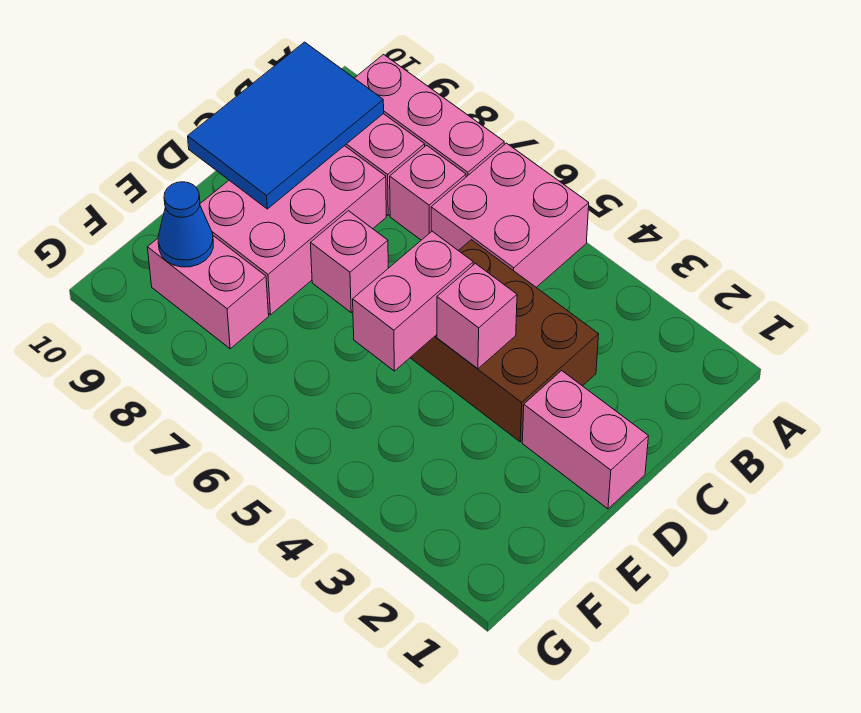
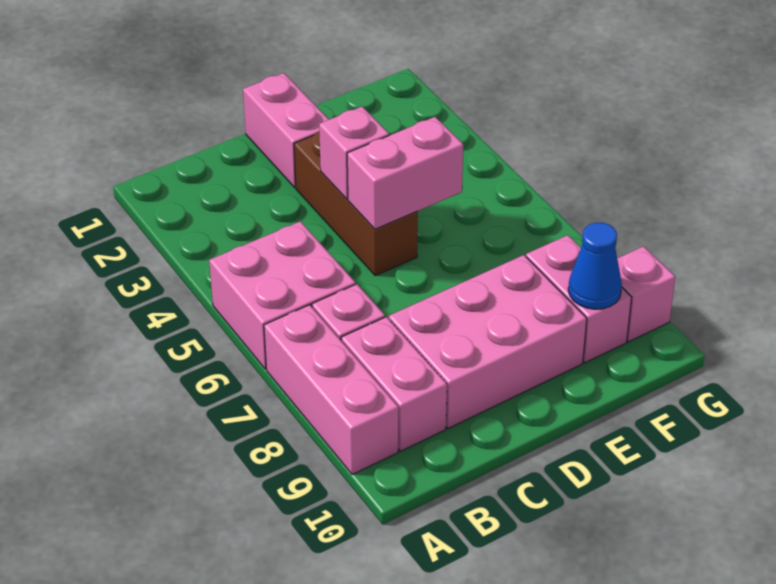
blue 2x3 tile [188,42,384,209] -> none
brown 2x3 brick [410,240,599,442] -> brown 1x3 brick [294,132,418,276]
pink 1x1 brick [311,211,388,312] -> pink 1x1 brick moved to [617,246,675,342]

